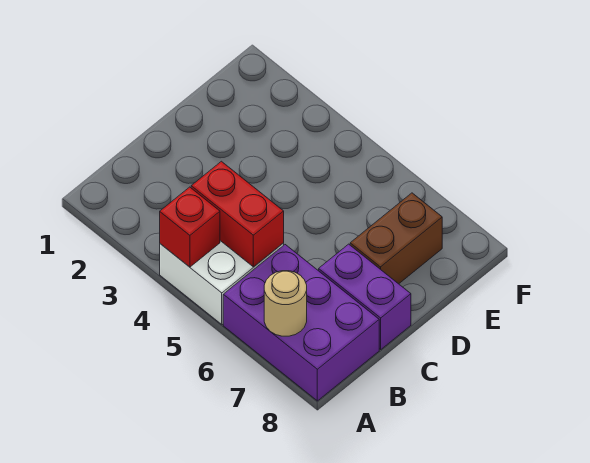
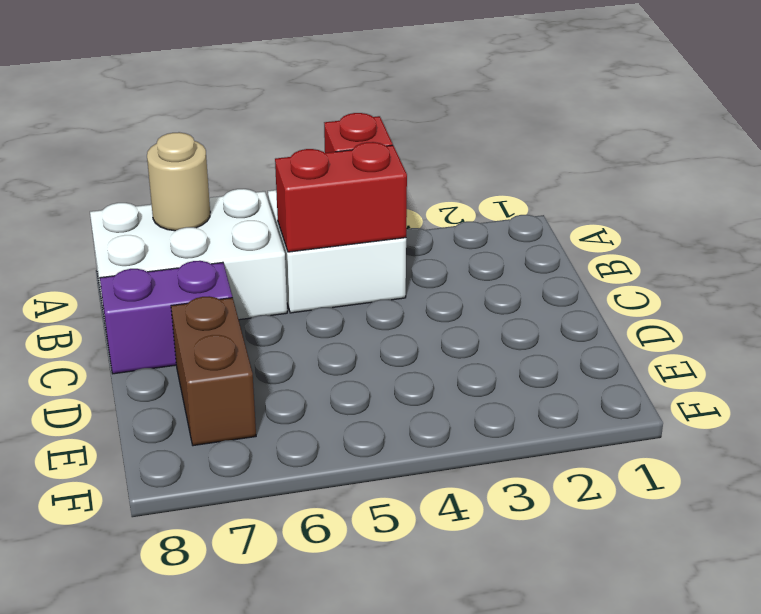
purple 2x3 brick [223,245,379,401] -> white 2x3 brick [90,189,287,327]

